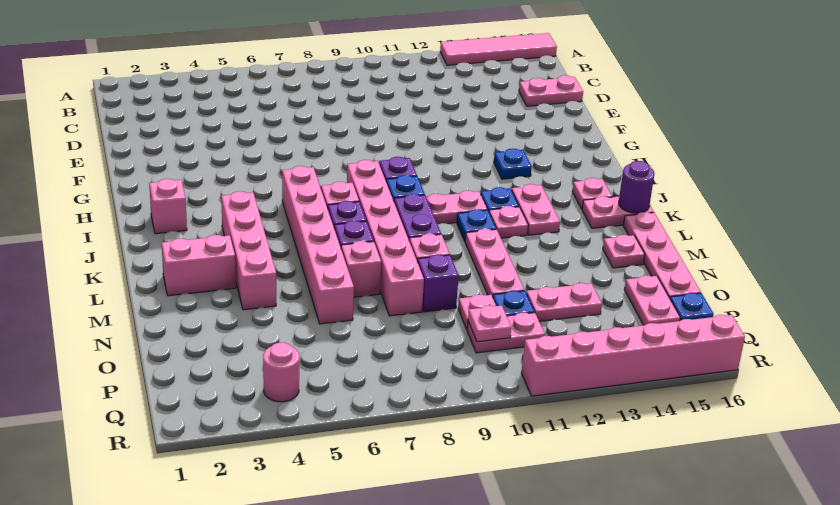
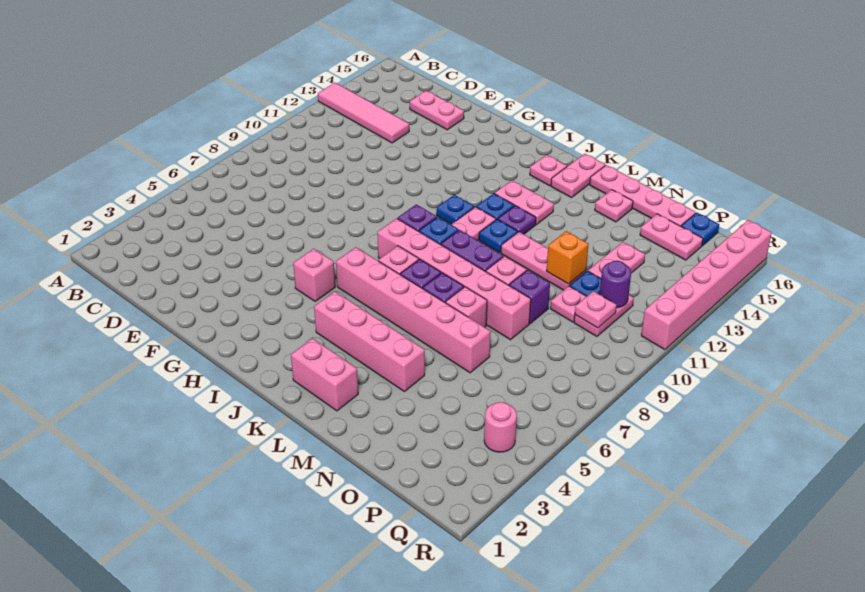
pink 1x4 tile [440,33,557,65] -> pink 1x4 tile turned to [318,83,409,143]
pink 1x2 plate [519,75,583,106] -> pink 1x2 plate turned to [410,90,464,130]
blue 1x1 plate [494,149,532,179] -> blue 1x1 plate moved to [436,195,474,224]
pink 1x1 brick [149,179,187,234] -> pink 1x1 brick moved to [293,249,335,301]
pink 1x1 plate [489,206,528,238] -> purple 1x1 plate [498,206,536,234]
purple 1x1 round brick [619,161,655,213] -> purple 1x1 round brick moved to [600,261,631,308]
pink 1x2 brick [162,235,236,296] -> pink 1x2 brick turned to [291,338,358,411]
none -> orange 1x1 brick [547,231,589,284]

